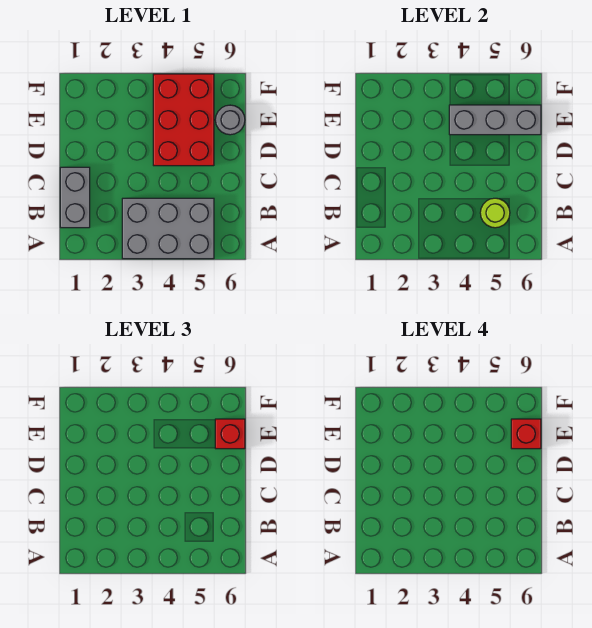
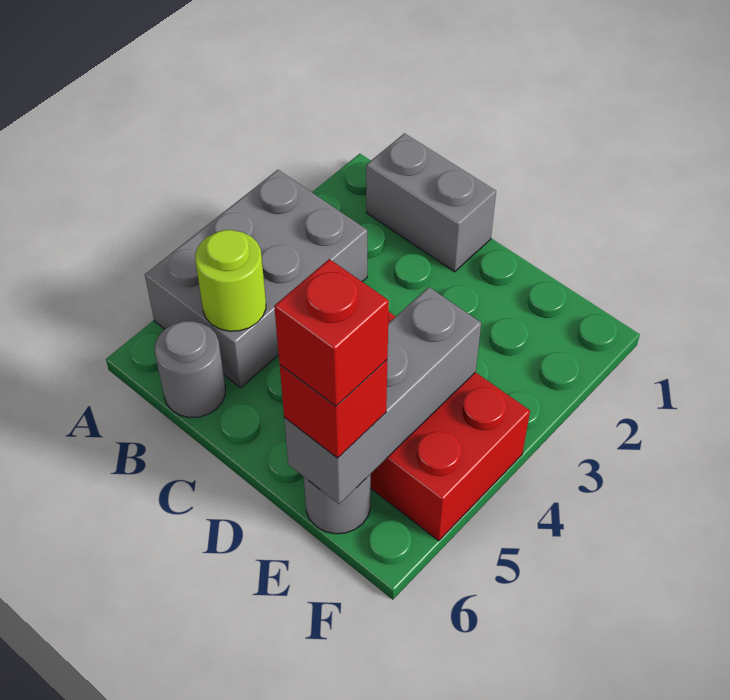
none -> grey 1x1 round brick [155,321,225,418]

